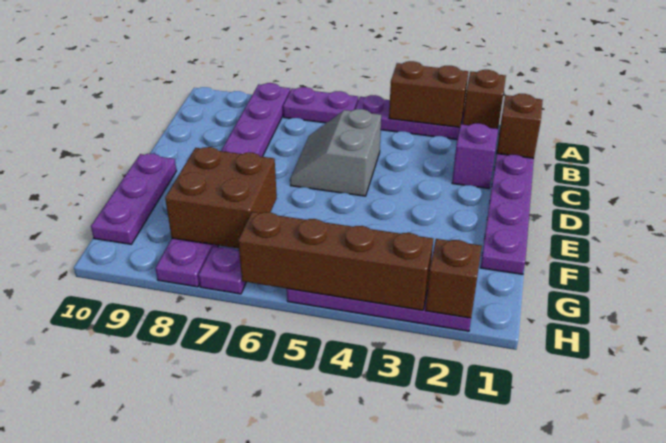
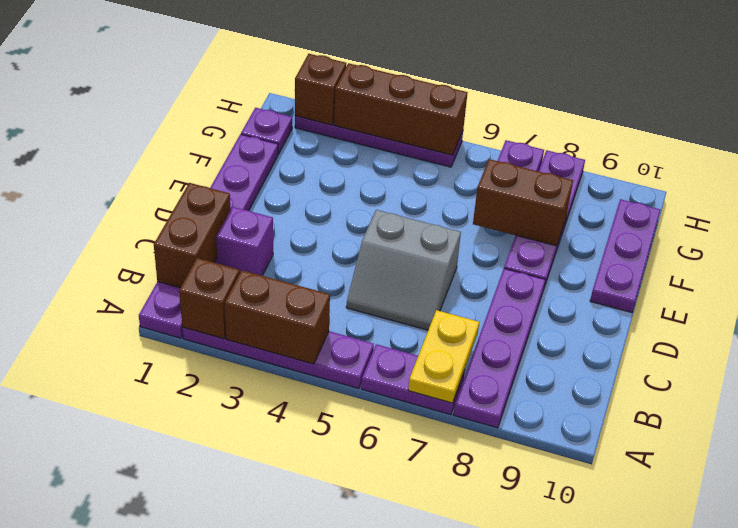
none -> yellow 1x2 plate [408,310,479,403]
brown 1x1 brick [497,94,543,158] -> brown 1x2 brick [154,183,230,288]
grey 2x2 slope [290,109,381,196] -> grey 2x2 slope turned to [346,210,461,330]
brown 2x2 brick [165,147,277,249] -> brown 1x2 brick [473,159,573,246]
none -> purple 1x1 plate [241,108,292,154]
brown 1x4 brick [238,212,433,310] -> brown 1x3 brick [334,63,468,155]

